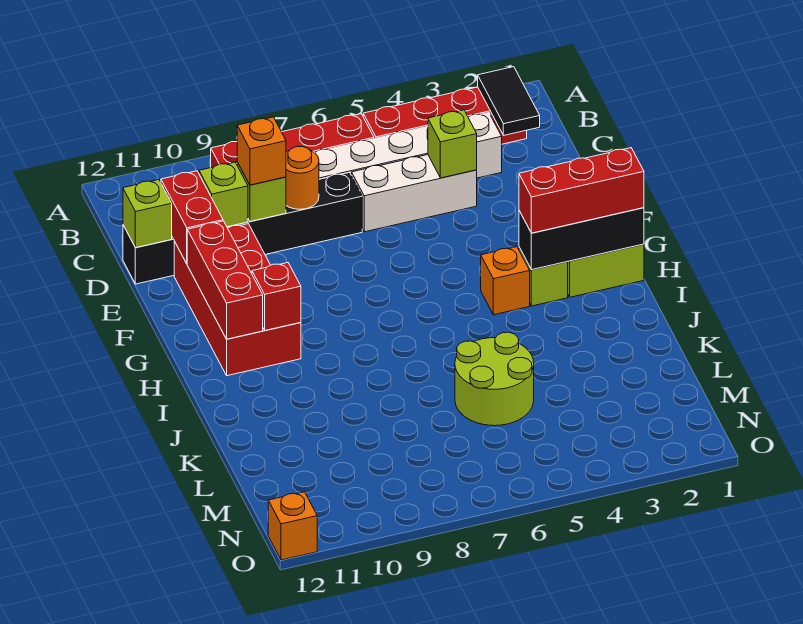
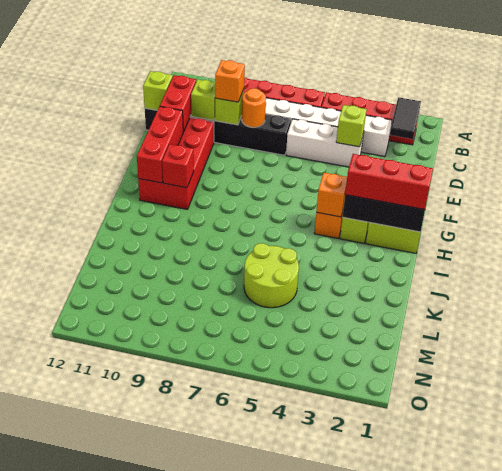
orange 1x1 brick [268,492,317,560] -> orange 1x1 brick moved to [316,173,347,217]

